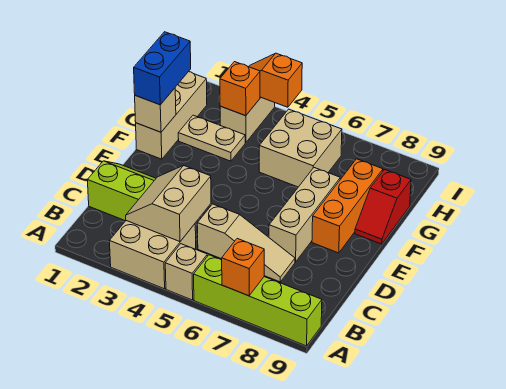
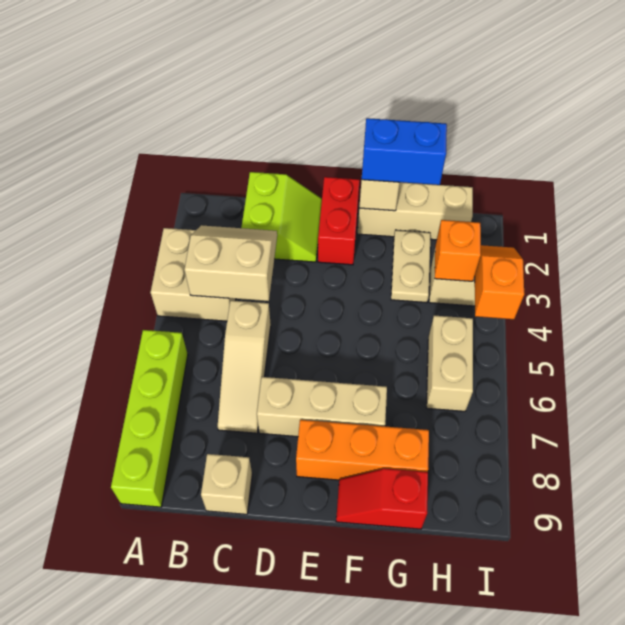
tan 1x1 brick [165,244,207,300] -> tan 1x1 brick moved to [201,454,252,514]
orange 1x1 brick [222,239,264,296] -> none
none -> red 1x2 brick [318,177,360,265]
tan 2x2 brick [259,109,342,187] -> tan 1x2 brick [426,316,473,411]

